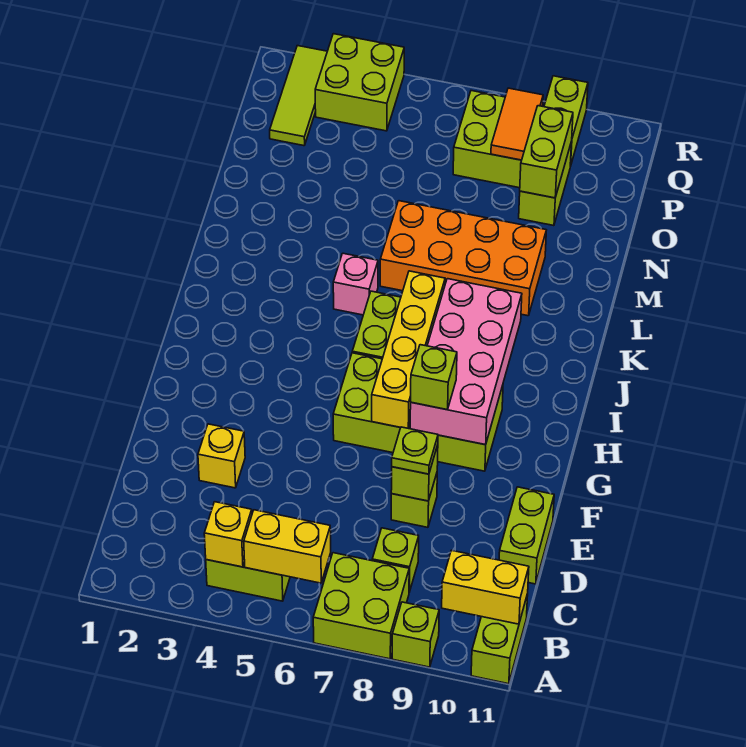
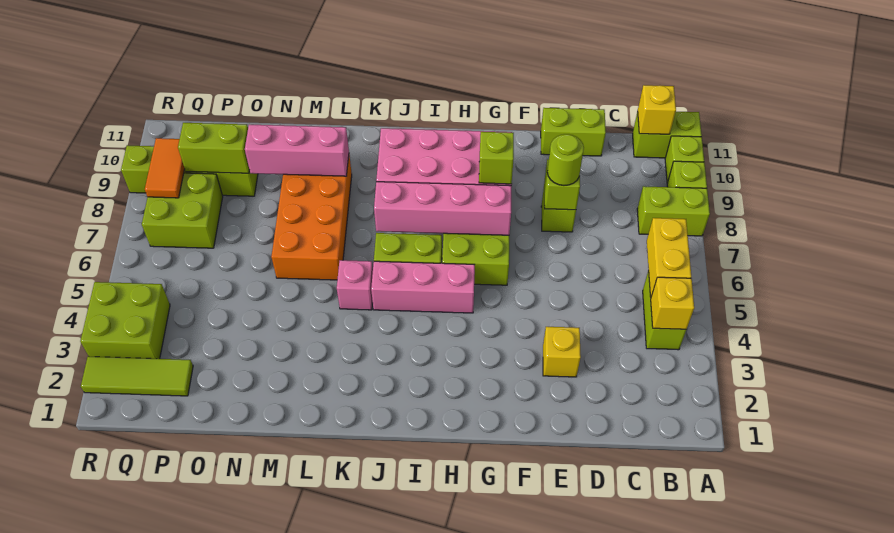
lime 2x2 brick [313,553,409,659] -> lime 1x2 brick [637,186,710,236]
yellow 1x2 brick [442,550,529,624] -> yellow 1x1 brick [638,85,676,134]
lime 1x1 brick [372,528,419,592] -> lime 1x1 brick moved to [665,136,704,183]
lime 1x1 plate [392,427,438,474] -> lime 1x1 round brick [547,134,584,186]
yellow 1x4 brick [372,271,445,428] -> pink 1x4 brick [374,182,512,235]
none -> pink 1x3 brick [371,261,475,313]
none -> pink 1x3 brick [245,125,349,176]
orange 1x2 tile [491,88,543,160] -> orange 1x2 tile turned to [145,138,185,198]

